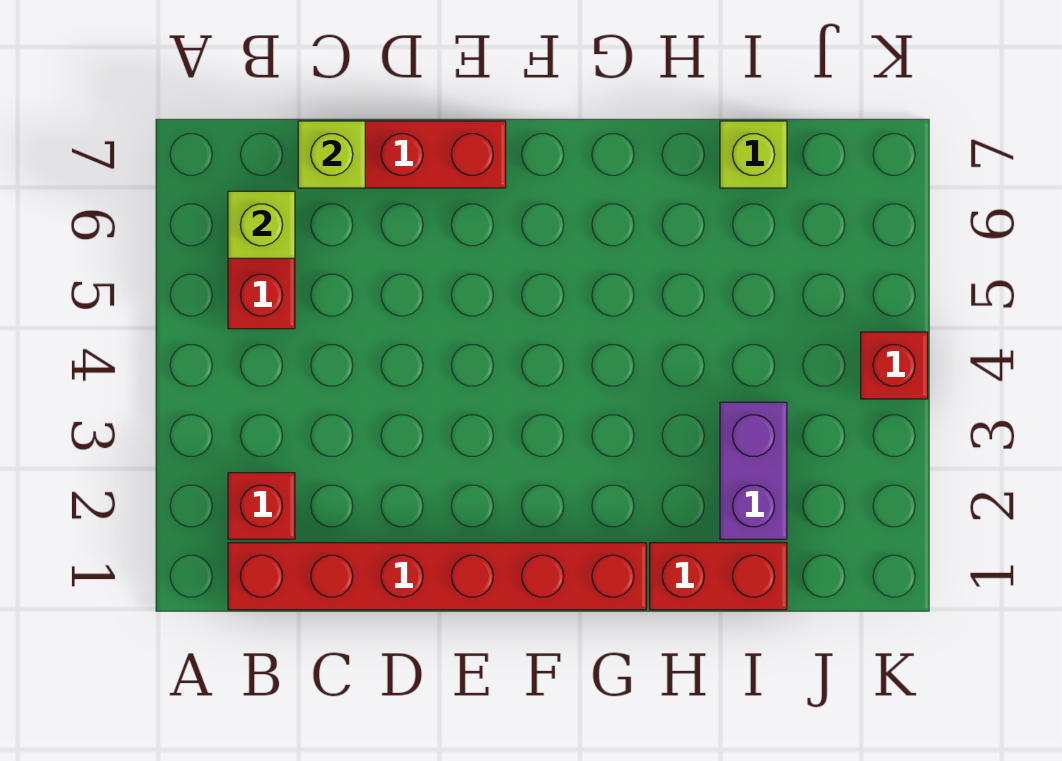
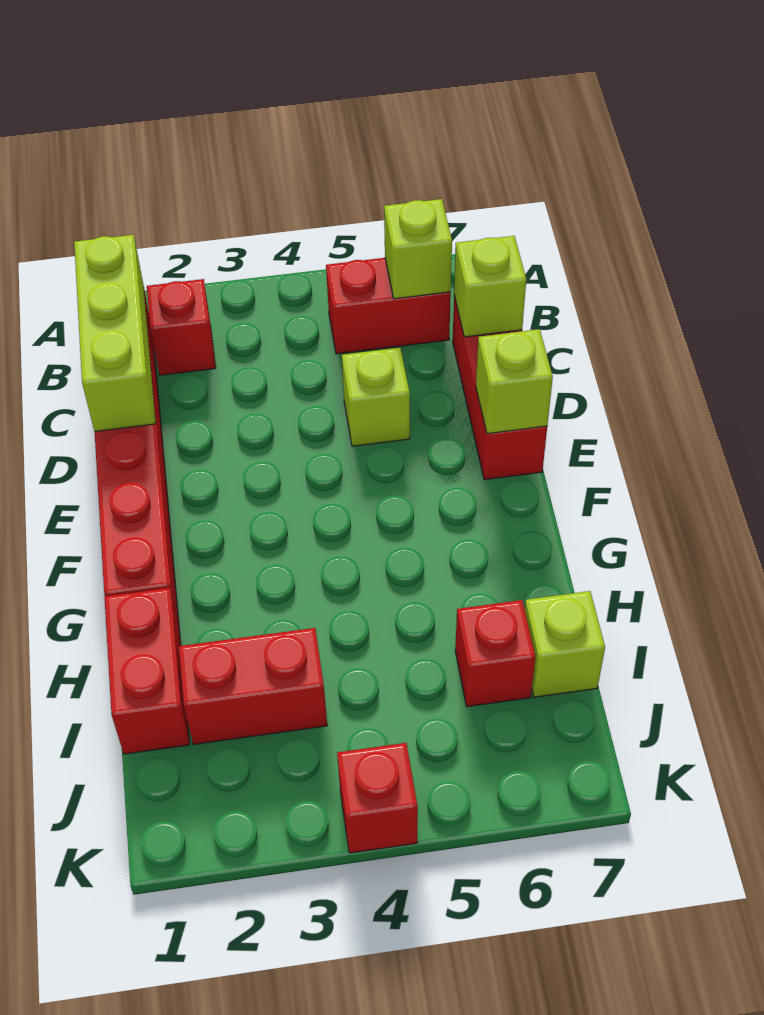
none -> lime 1x3 brick [74,235,156,432]
none -> lime 1x1 brick [342,348,410,446]
none -> lime 1x1 brick [476,329,553,434]
purple 1x2 brick [720,402,787,539] -> red 1x2 brick [179,628,327,744]
none -> red 1x1 brick [455,600,535,707]

